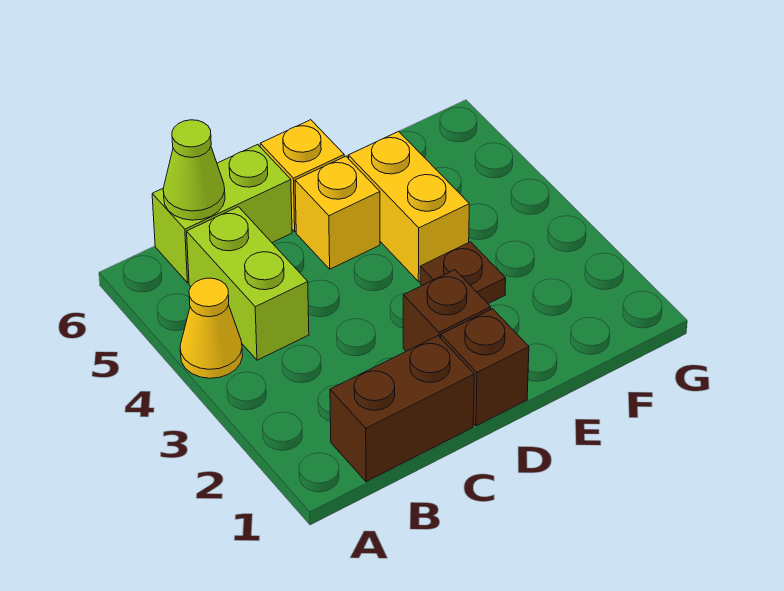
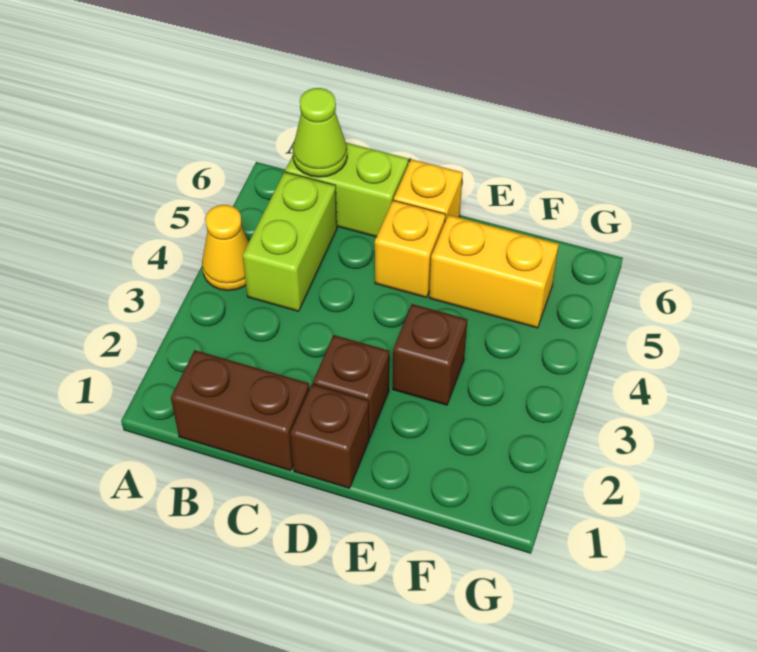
brown 1x1 plate [420,242,506,303] -> brown 1x1 brick [393,304,467,405]
yellow 1x2 brick [349,131,469,282] -> yellow 1x2 brick turned to [429,215,559,328]

